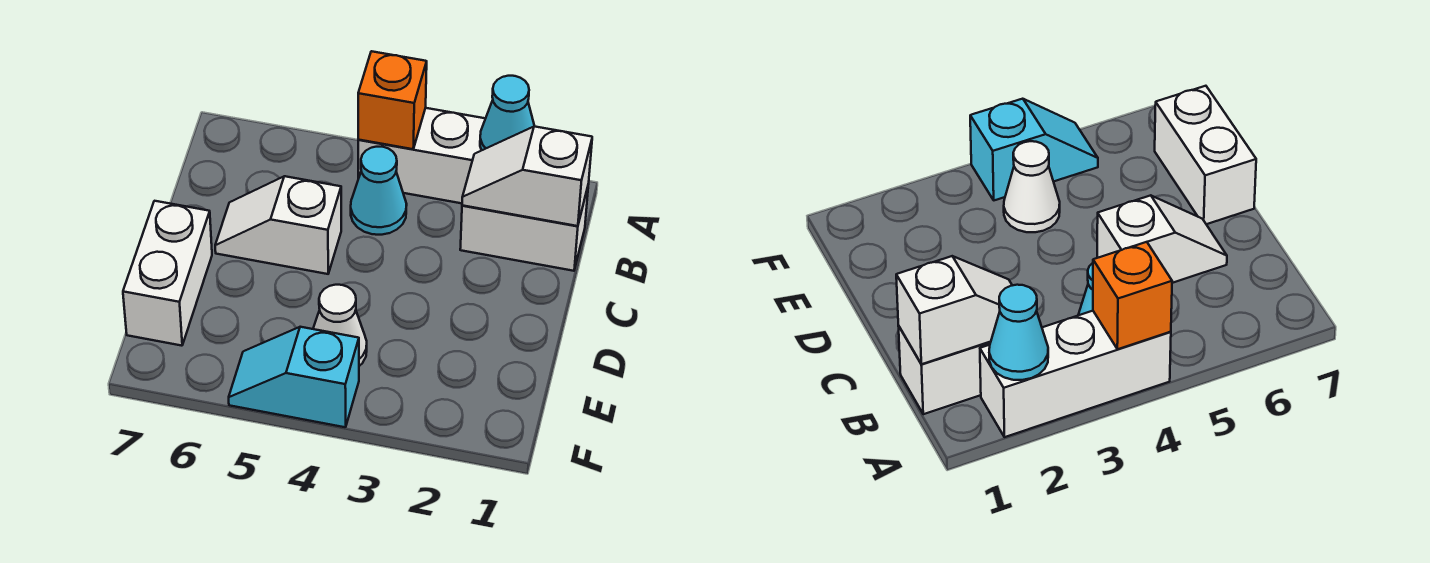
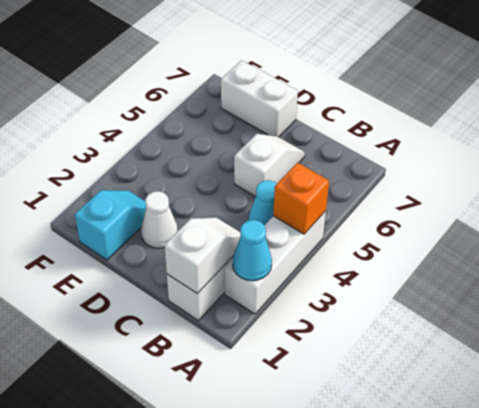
white 1x1 cone [313,285,367,366] -> white 1x1 cone moved to [141,191,178,248]
cyan 1x2 slope [229,327,359,427] -> cyan 1x2 slope moved to [75,190,146,260]

